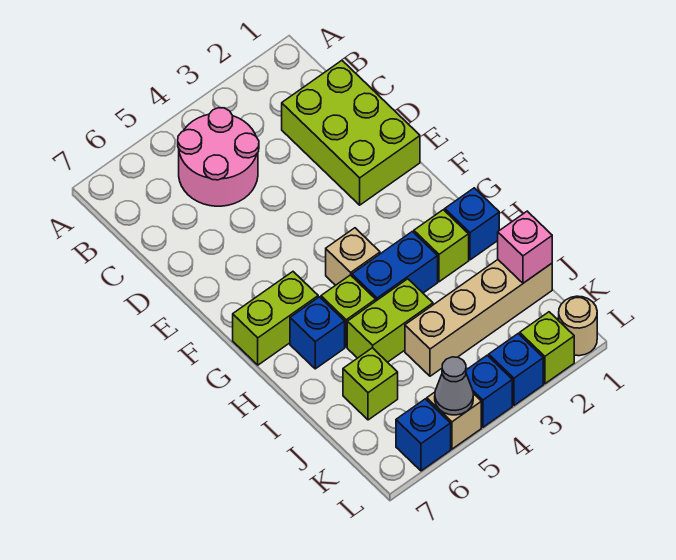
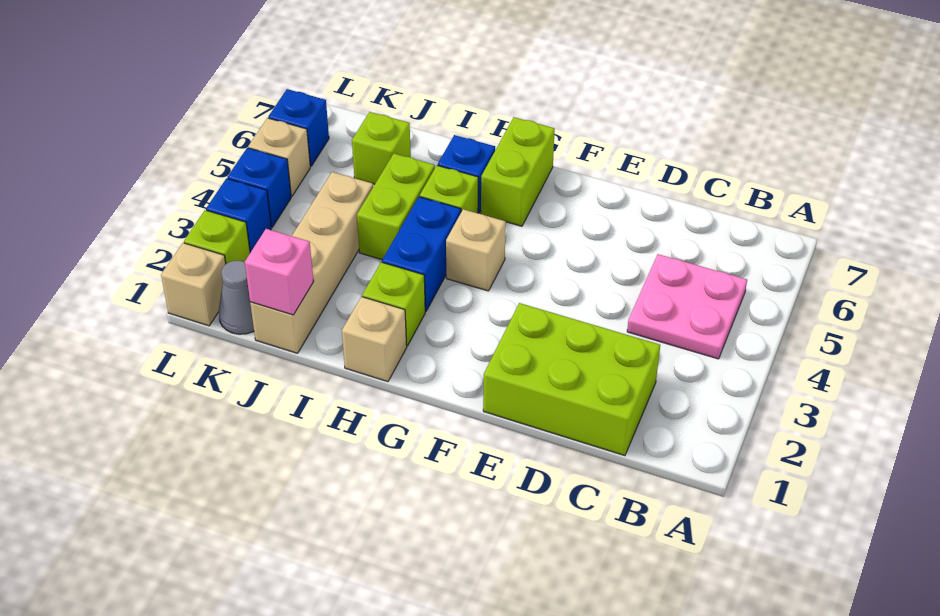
pink 2x2 round brick [178,108,259,206] -> pink 2x2 plate [627,254,747,359]
blue 1x1 brick [445,188,499,260] -> tan 1x1 brick [342,297,407,382]
tan 1x1 round brick [559,296,597,356] -> tan 1x1 brick [161,243,226,326]
grey 1x1 cone [435,357,473,415] -> grey 1x1 cone moved to [219,261,254,334]

